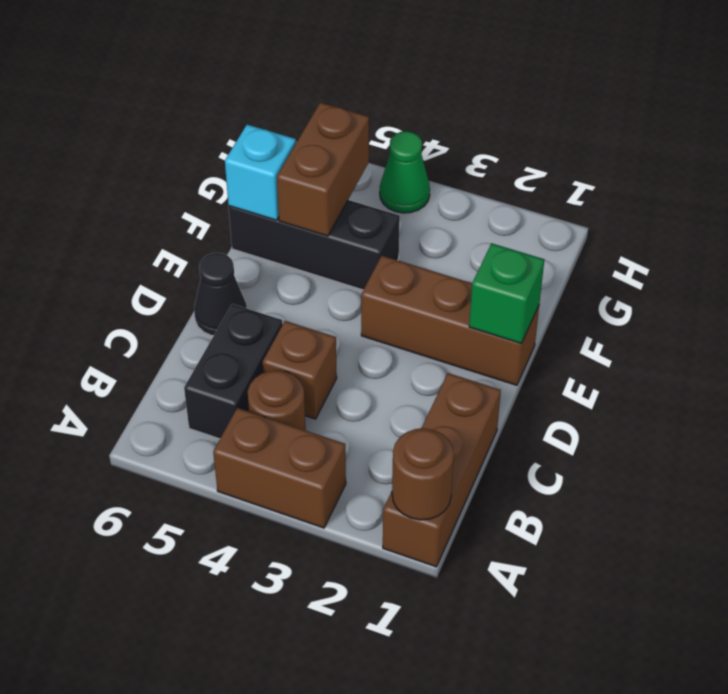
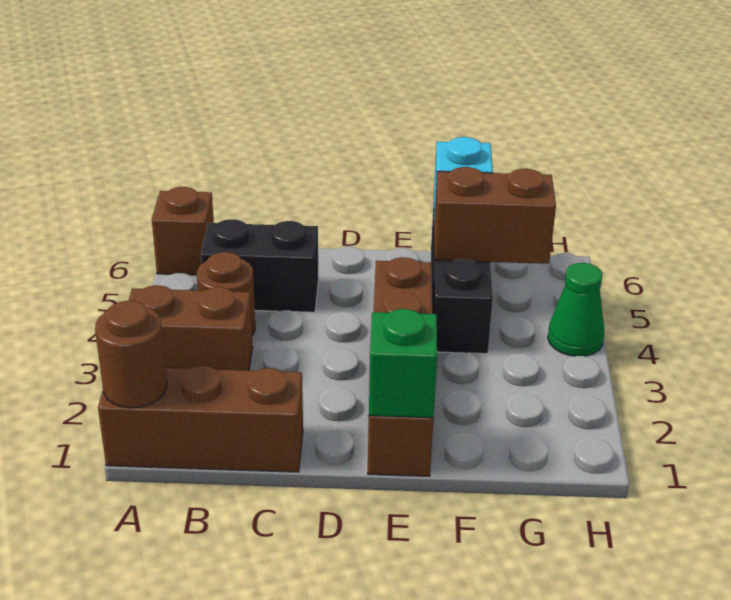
brown 1x2 brick [213,408,346,528] -> brown 1x2 brick turned to [128,285,253,371]
brown 1x1 brick [263,321,337,419] -> brown 1x1 brick moved to [152,187,214,275]
black 1x1 cone [194,253,247,336] -> none
brown 1x3 brick [361,256,539,385] -> brown 1x4 brick [368,257,433,476]

